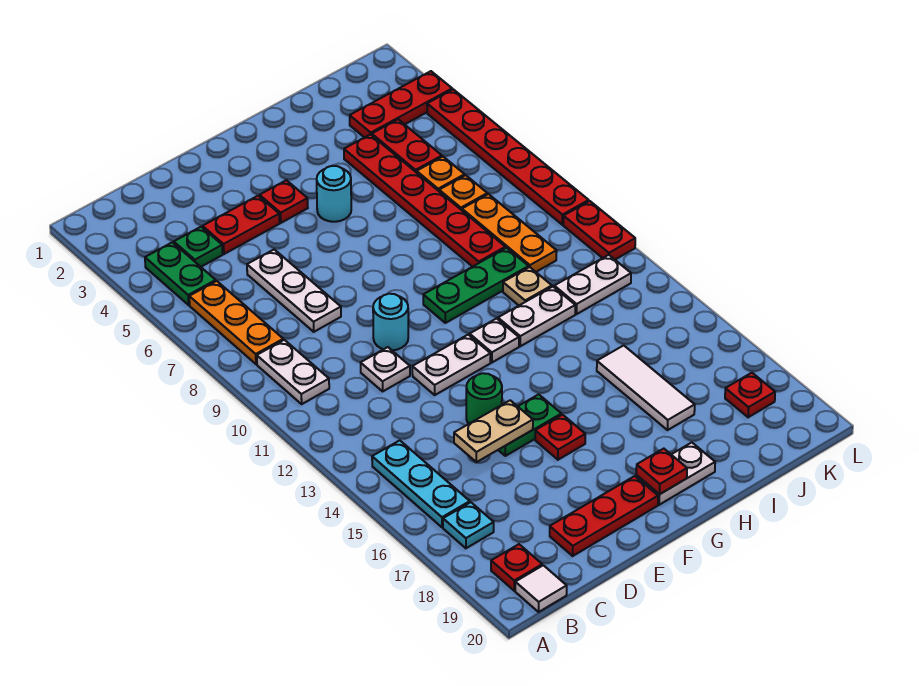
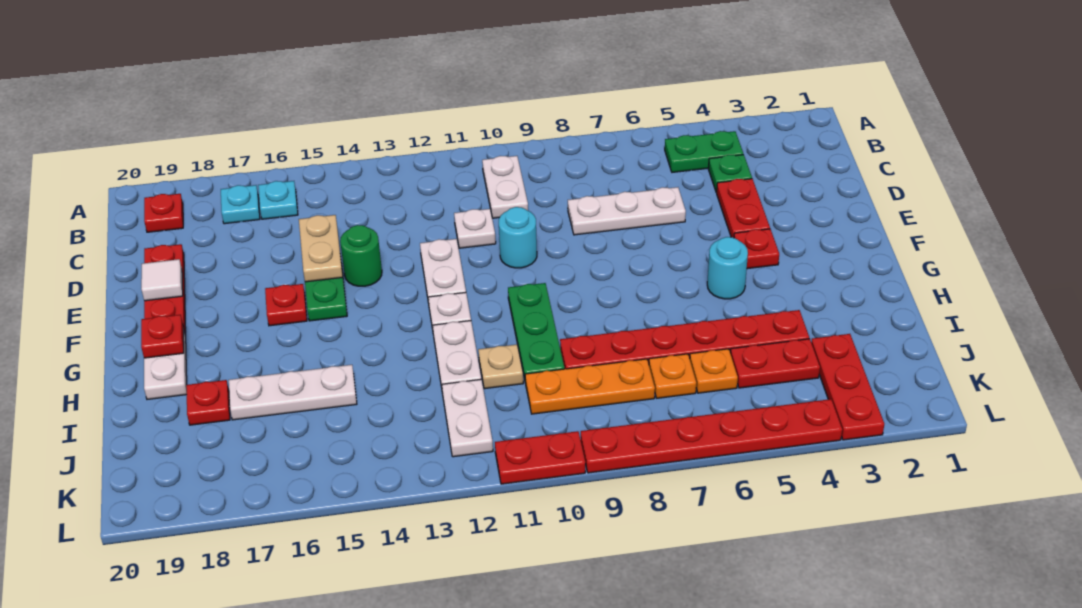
orange 1x3 plate [189,281,283,364] -> none
white 1x2 plate [257,340,329,404] -> white 1x2 plate turned to [482,156,528,218]
cyan 1x3 plate [372,440,470,527] -> cyan 1x1 plate [258,181,298,219]
white 1x1 tile [515,565,567,612] -> white 1x1 tile moved to [141,259,183,301]
white 1x3 tile [597,345,695,430] -> white 1x3 plate [229,365,357,420]
red 1x1 plate [725,373,775,417] -> red 1x1 plate moved to [186,380,230,425]

